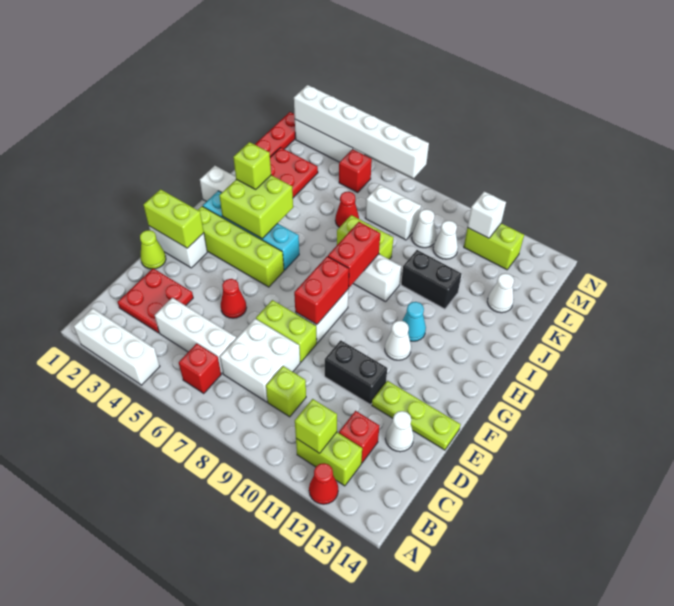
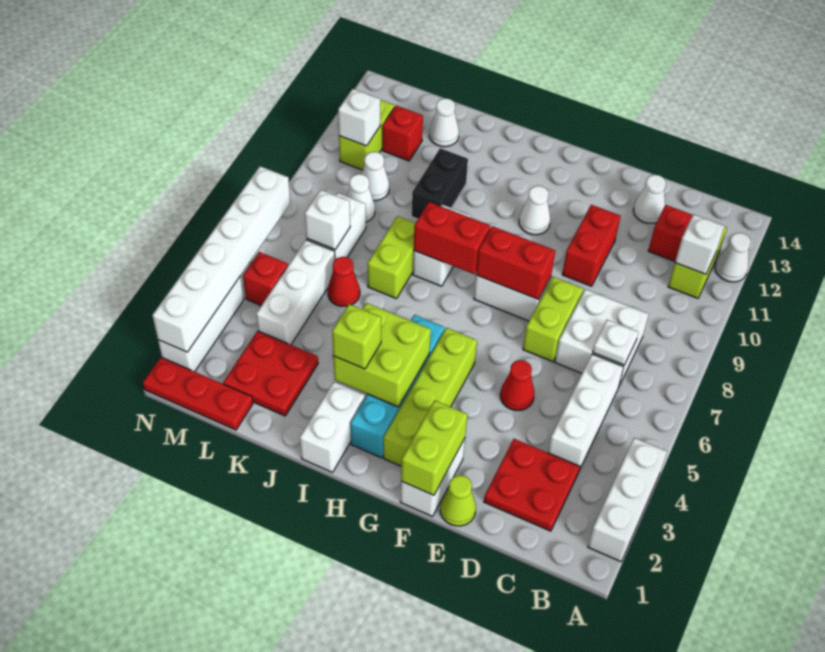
red 1x1 cone [309,463,338,504] -> white 1x1 cone [715,233,751,282]
red 1x1 brick [179,343,221,393] -> red 1x1 brick moved to [382,106,423,161]
lime 1x1 brick [295,399,337,453] -> white 1x1 brick [675,214,725,274]
none -> white 1x1 plate [593,320,638,365]
lime 1x1 brick [266,366,306,417] -> none
black 1x2 brick [325,340,387,405] -> red 1x2 brick [562,205,621,286]
lime 1x3 plate [372,381,461,450] -> none
cyan 1x1 cone [402,302,426,341] -> none
none -> white 1x3 brick [256,240,335,345]
none -> white 1x1 brick [305,190,350,250]

